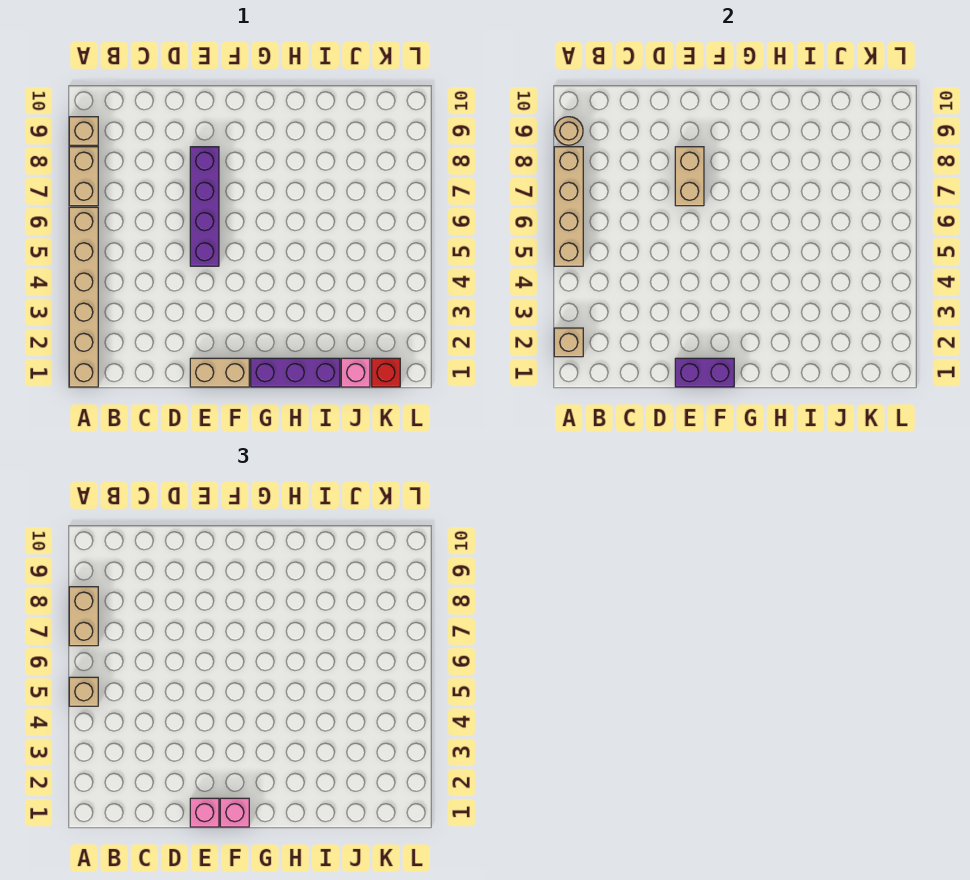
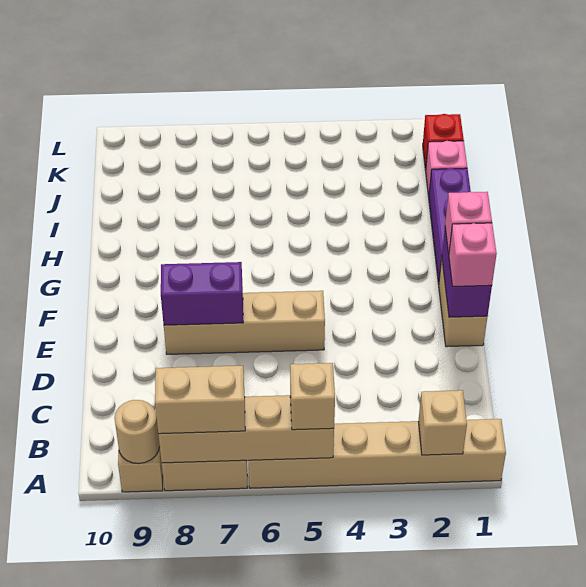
purple 1x4 brick [190,147,219,266] -> tan 1x4 brick [164,291,325,354]
tan 1x2 brick [675,147,704,206] -> purple 1x2 brick [161,262,243,325]

